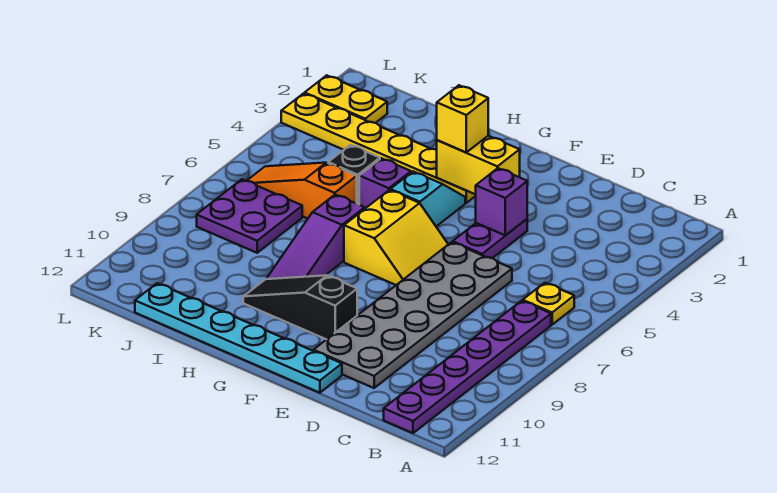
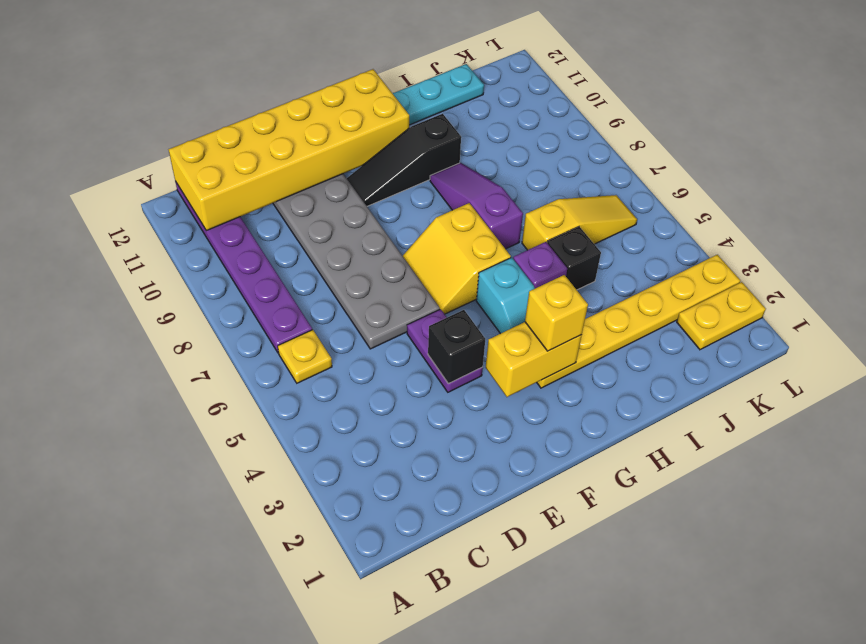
none -> yellow 2x6 brick [169,69,410,231]
purple 1x1 brick [476,168,527,235] -> black 1x1 brick [428,310,485,384]
black 1x3 slope [243,275,357,339] -> black 1x3 slope turned to [347,114,461,206]
orange 1x3 slope [247,163,357,219] -> yellow 1x3 slope [522,195,637,250]
purple 2x2 plate [197,179,302,253] -> none

